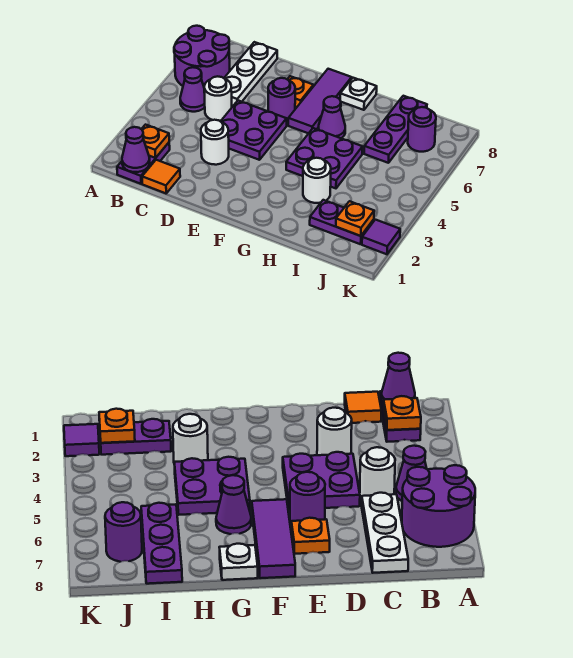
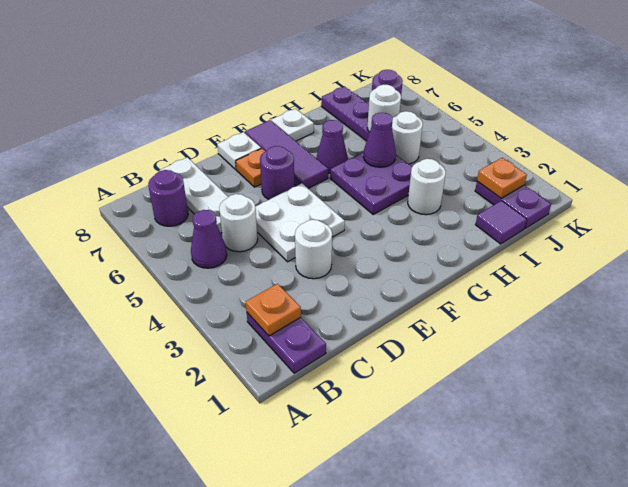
purple 2x2 round brick [174,26,230,86] -> purple 1x1 round brick [148,170,188,226]
purple 1x1 cone [122,127,150,172] -> purple 1x1 cone moved to [363,113,396,167]
orange 1x1 tile [142,160,180,193] -> none
purple 2x2 plate [221,101,287,160] -> white 2x2 plate [255,183,345,262]
none -> white 1x1 plate [217,132,261,169]
purple 1x2 plate [310,200,374,244] -> purple 1x2 plate turned to [475,181,551,228]
none -> white 1x1 round brick [392,111,423,164]
none -> white 1x1 round brick [368,85,401,132]
purple 1x1 tile [362,220,400,254] -> purple 1x1 tile moved to [475,201,527,244]

